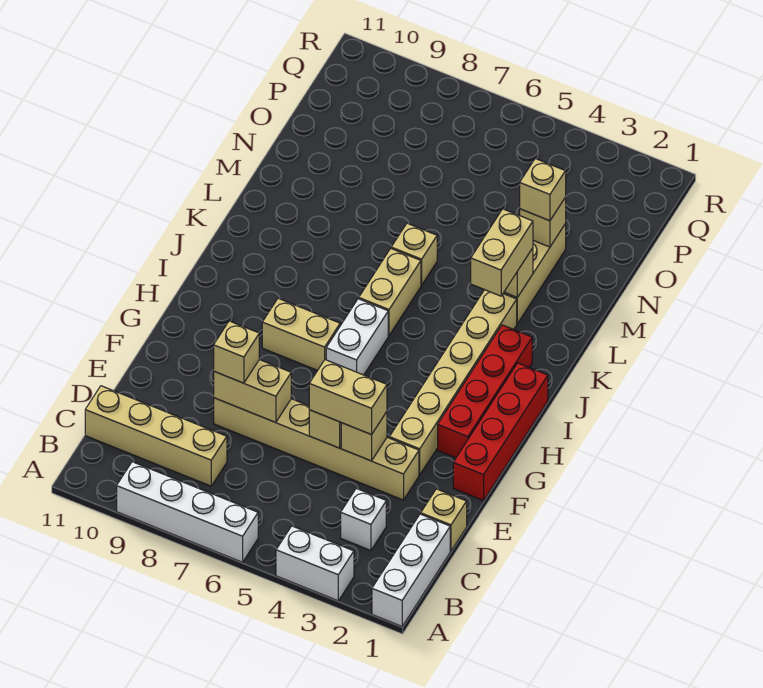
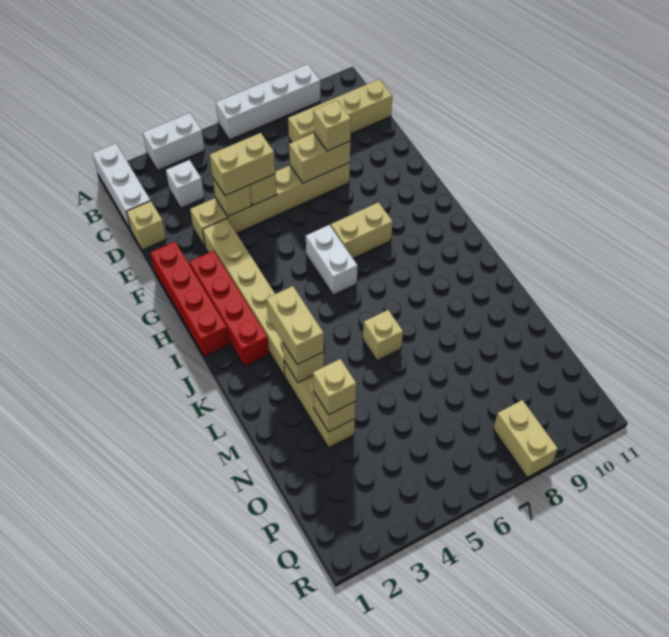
tan 1x2 brick [359,249,421,336] -> tan 1x2 brick moved to [493,400,558,477]

